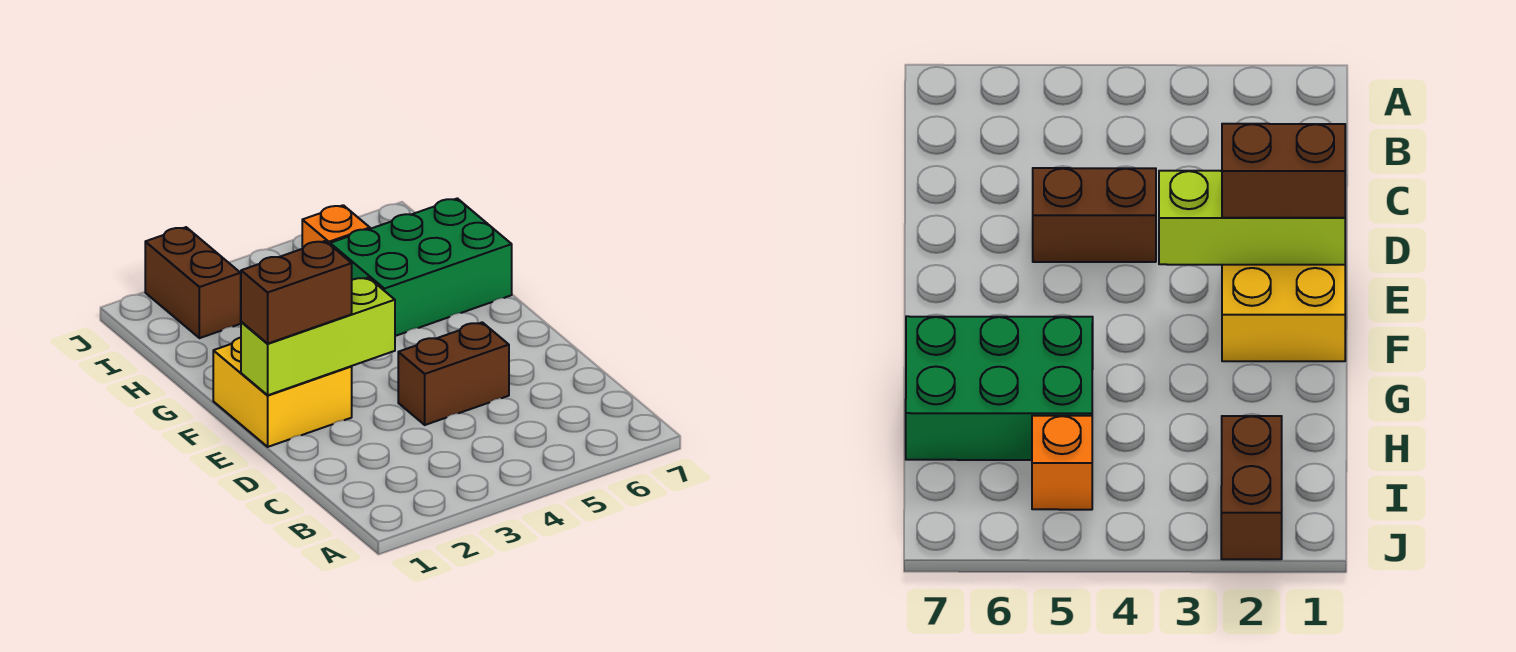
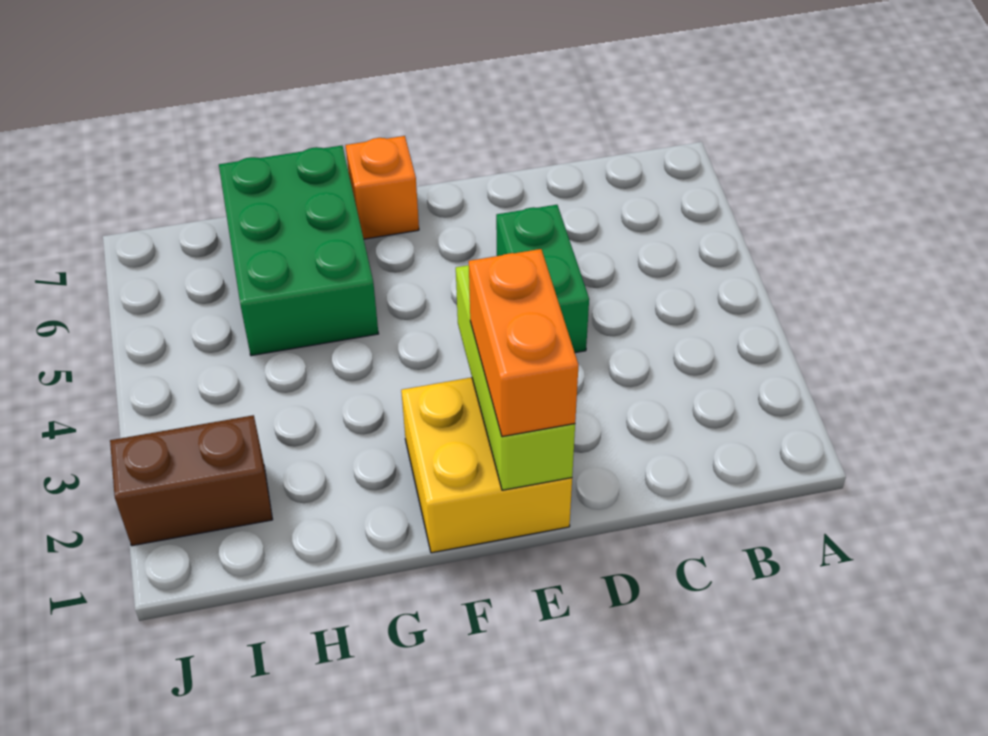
brown 1x2 brick [398,322,509,425] -> green 1x2 brick [496,205,589,353]
brown 1x2 brick [241,241,352,343] -> orange 1x2 brick [469,249,579,437]
orange 1x1 brick [302,205,370,249] -> orange 1x1 brick moved to [346,136,419,239]

